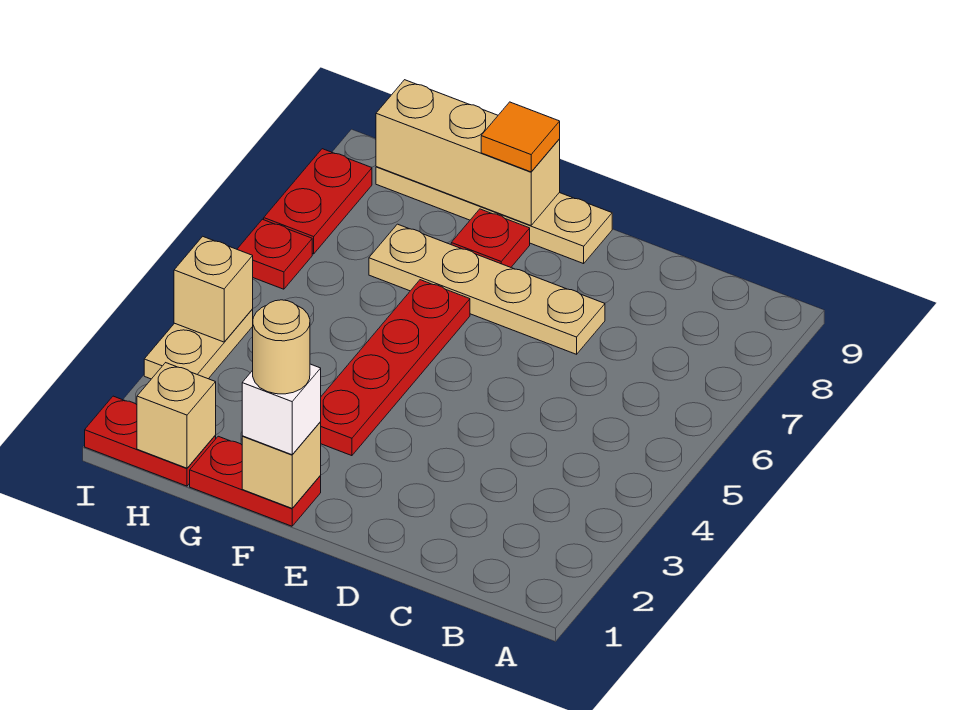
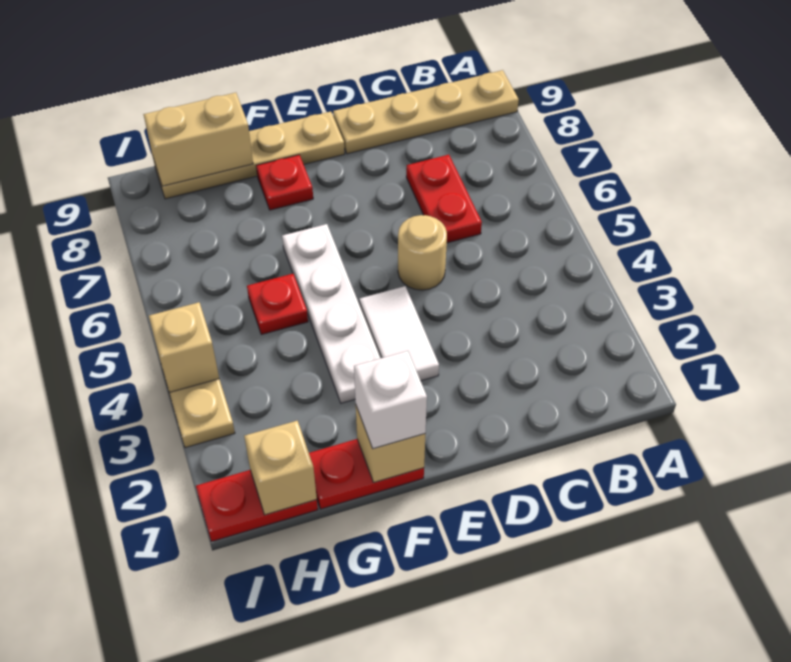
tan 1x4 plate [369,224,605,354] -> tan 1x4 plate moved to [333,70,519,154]
none -> white 1x2 tile [359,286,439,381]
tan 1x1 round brick [253,300,310,394] -> tan 1x1 round brick moved to [398,215,447,290]
red 1x4 plate [320,280,470,456] -> white 1x4 plate [282,224,380,403]
tan 1x3 brick [376,80,560,225] -> tan 1x2 brick [143,93,253,186]
orange 1x1 tile [481,102,560,172] -> none
red 1x1 plate [237,219,312,289] -> red 1x1 plate moved to [247,274,308,335]
red 1x2 plate [264,149,372,254] -> red 1x2 plate moved to [406,155,482,243]

